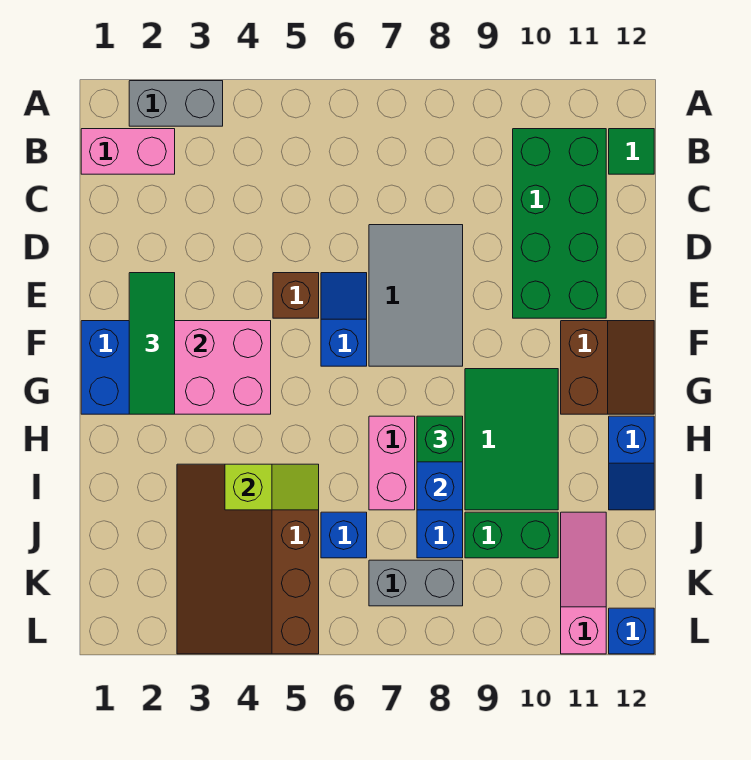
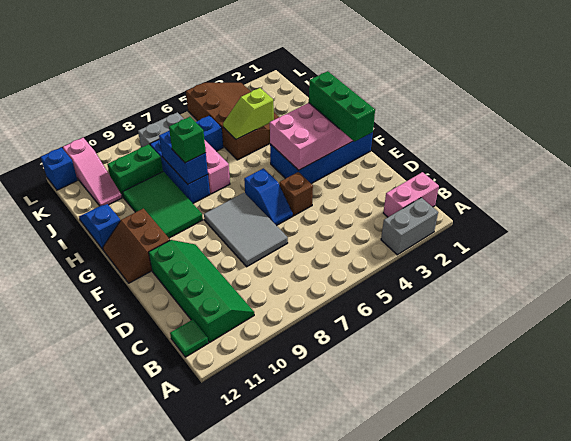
green 2x4 brick [513,129,606,318] -> green 2x4 slope [149,240,254,343]
green 1x3 tile [129,273,175,414] -> green 1x3 brick [309,71,375,142]

